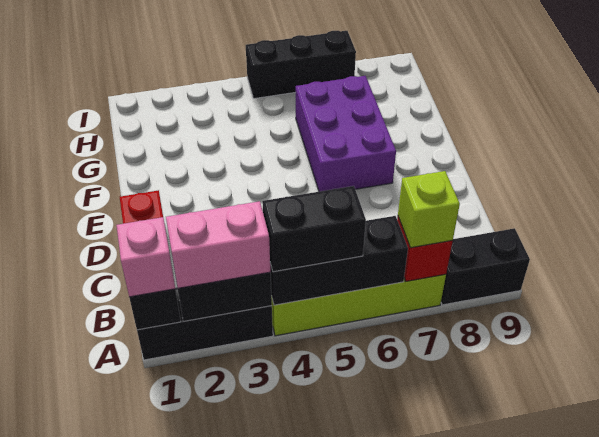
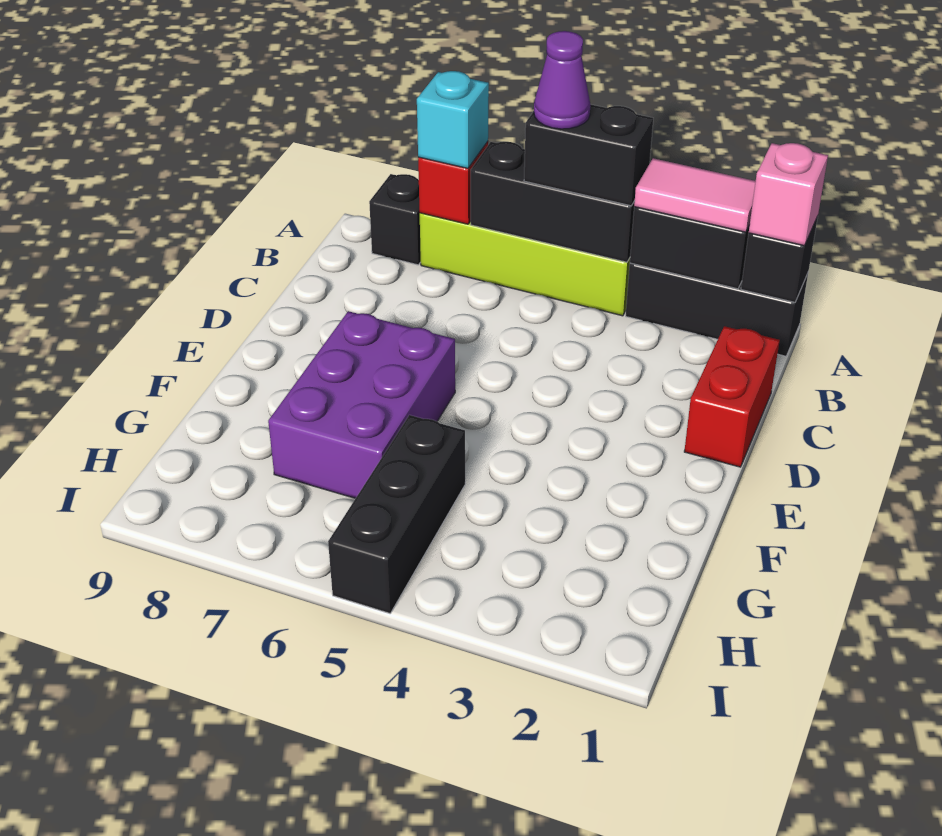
pink 1x2 brick [166,201,270,288] -> pink 1x2 tile [634,158,756,232]
none -> purple 1x1 cone [534,31,590,129]
lime 1x1 brick [398,171,460,248] -> cyan 1x1 brick [417,71,489,168]
black 1x2 brick [441,228,530,305] -> black 1x1 brick [369,174,421,265]
black 1x3 brick [246,31,356,99] -> black 1x3 brick turned to [328,415,465,613]

